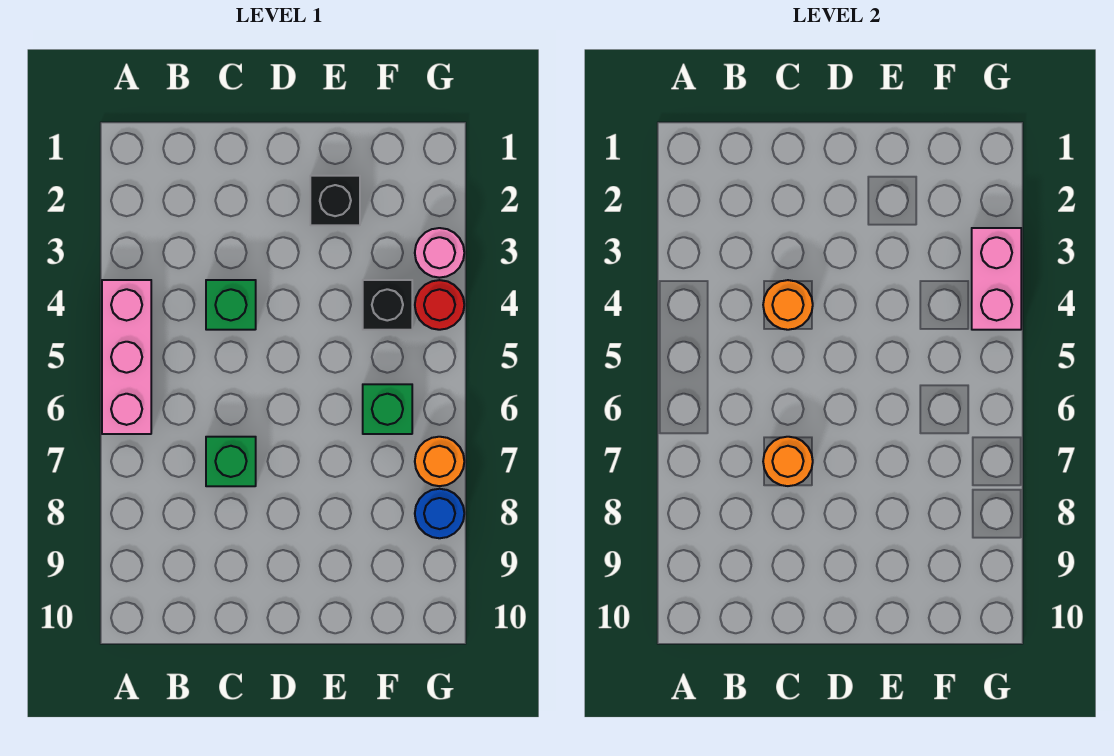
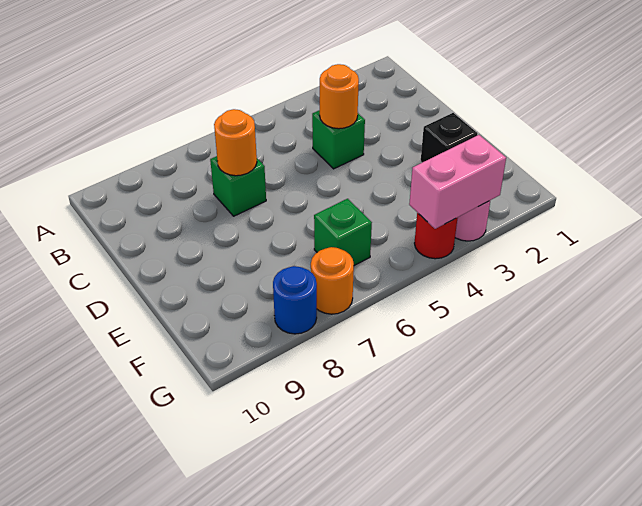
pink 1x3 brick [102,280,151,434] -> none
black 1x1 brick [363,280,412,330] -> none

